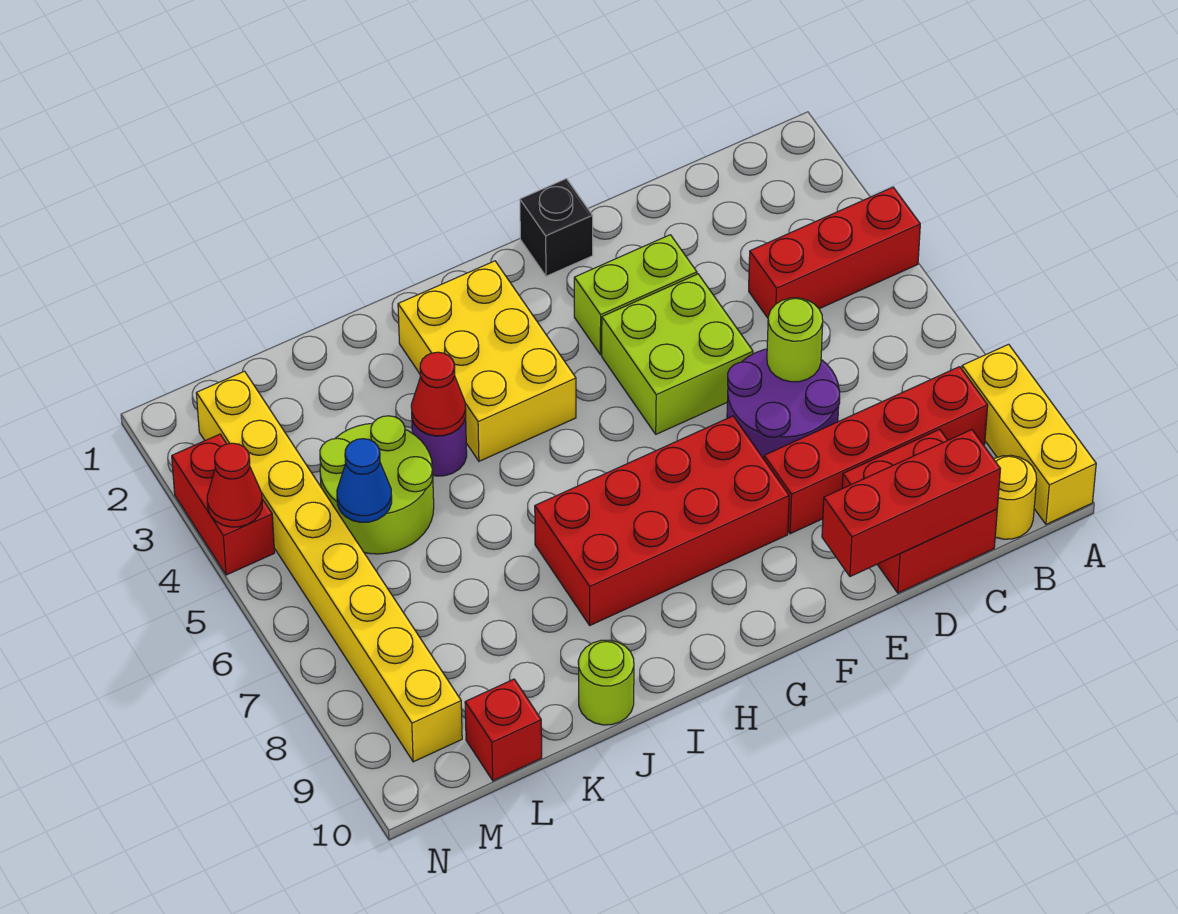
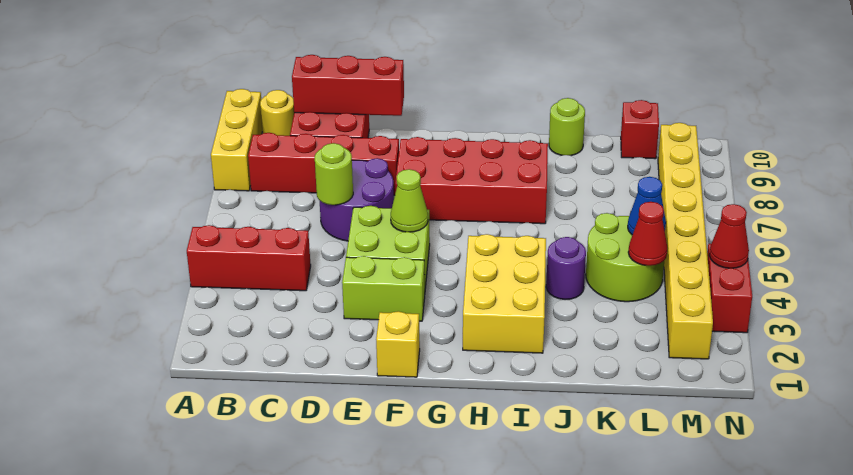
black 1x1 brick [520,179,593,276] -> yellow 1x1 brick [376,311,420,377]
none -> lime 1x1 cone [391,169,428,232]
red 1x1 cone [411,352,466,436] -> red 1x1 cone moved to [628,202,667,266]

